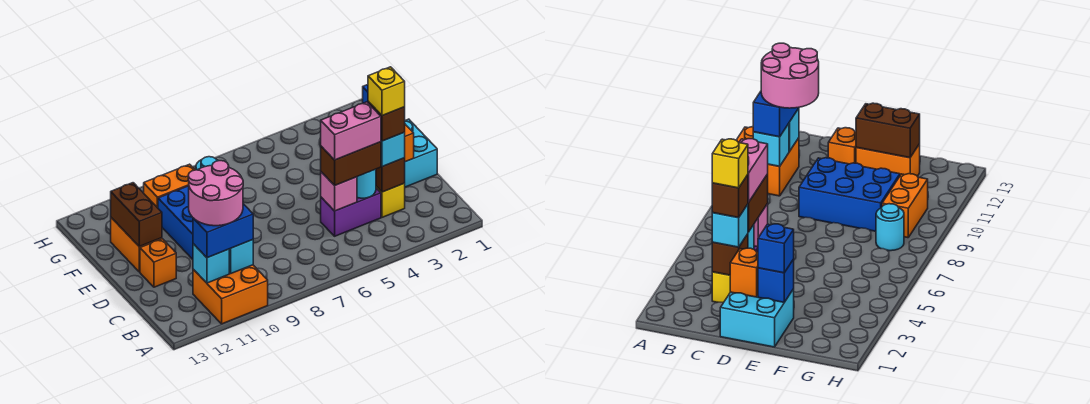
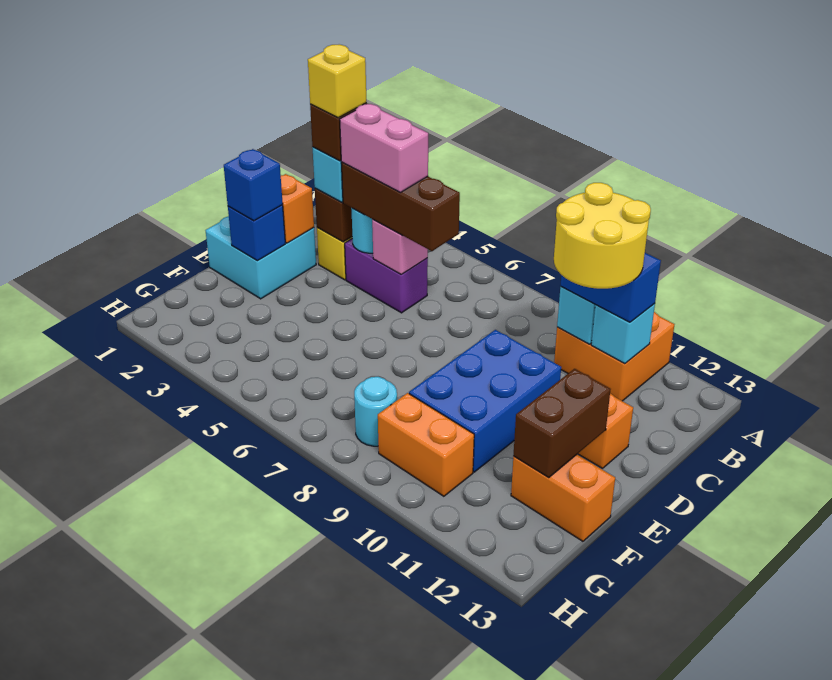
pink 2x2 round brick [188,161,243,226] -> yellow 2x2 round brick [554,183,651,289]
brown 1x2 brick [321,142,381,186] -> brown 1x3 brick [341,162,460,251]
orange 1x2 brick [111,218,162,272] -> orange 1x2 brick turned to [511,455,615,541]

